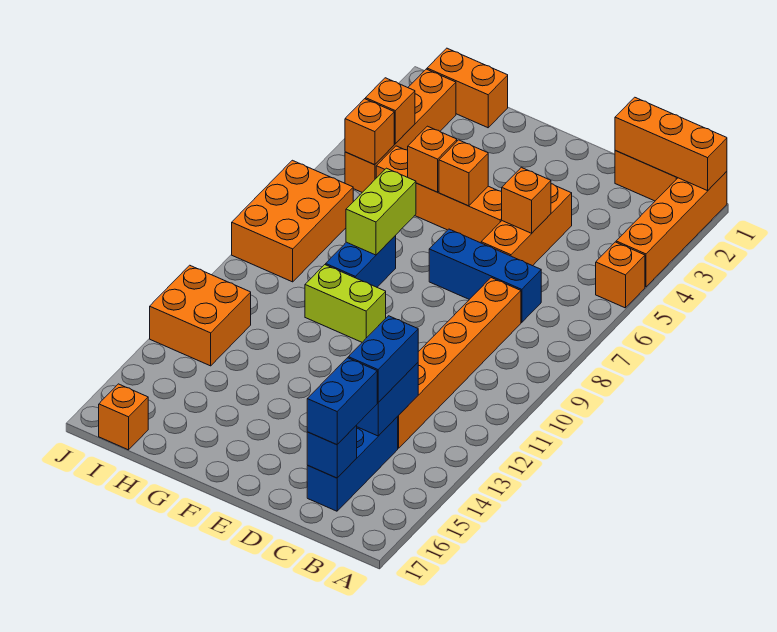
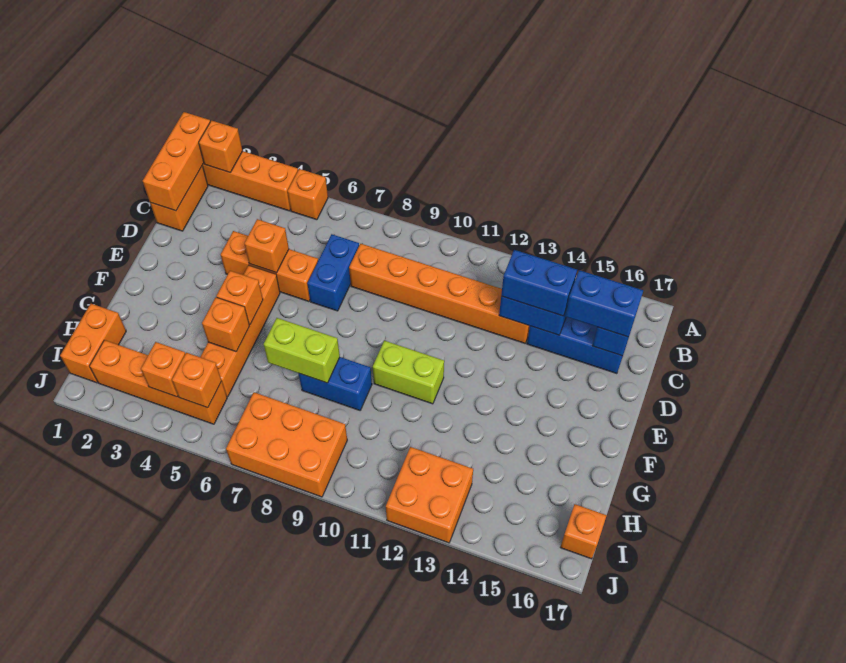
none -> orange 1x1 brick [199,121,243,172]
blue 1x3 brick [429,229,541,322] -> blue 1x2 brick [307,234,359,311]
lime 1x2 brick [305,265,386,342] -> lime 1x2 brick turned to [373,341,444,404]

